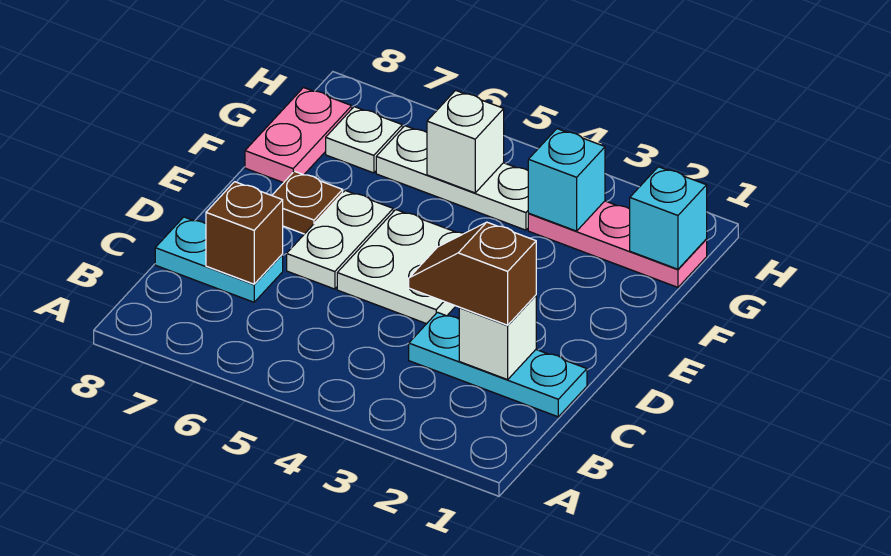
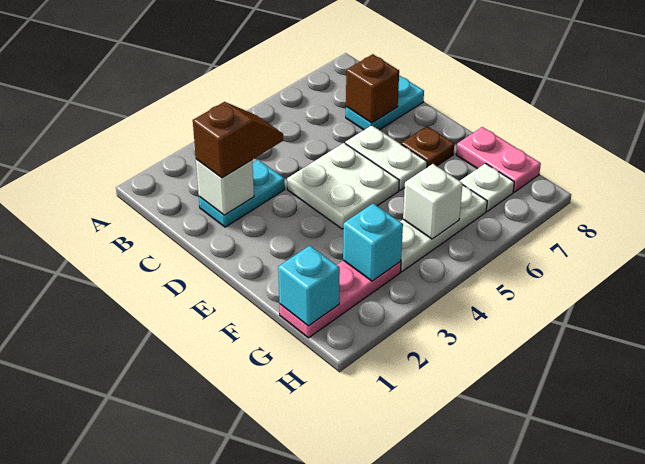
cyan 1x3 plate [409,312,587,417] -> cyan 1x2 plate [199,160,285,227]

